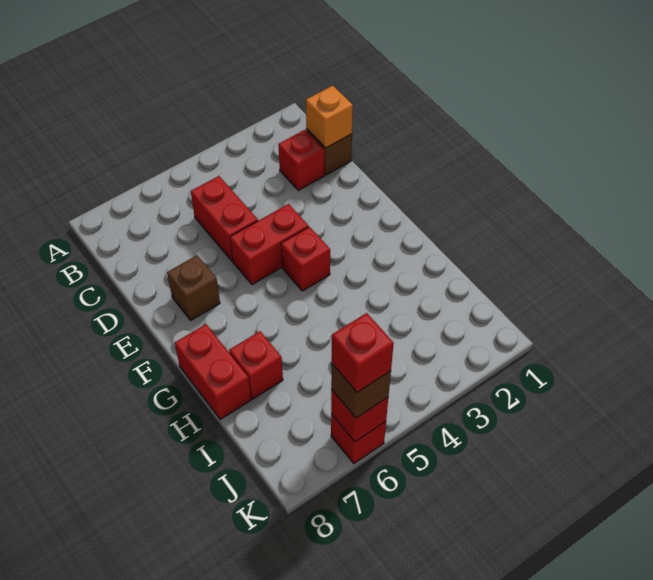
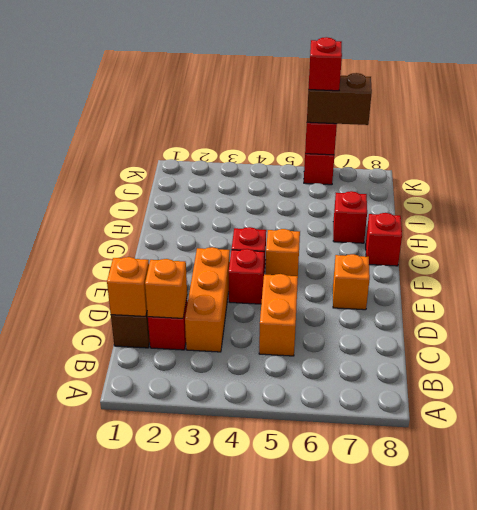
none -> orange 1x1 brick [145,259,187,318]
none -> orange 1x3 brick [185,247,230,352]
red 1x2 brick [191,176,258,261] -> orange 1x2 brick [259,274,298,356]
red 1x2 brick [230,204,309,285] -> red 1x1 brick [229,249,264,304]
brown 1x1 brick [167,255,220,320] -> orange 1x1 brick [333,254,370,310]
none -> orange 1x1 brick [265,229,300,276]
red 1x2 brick [175,324,251,419] -> red 1x1 brick [366,213,402,266]
brown 1x1 brick [331,364,391,418] -> brown 1x2 brick [307,73,372,125]

